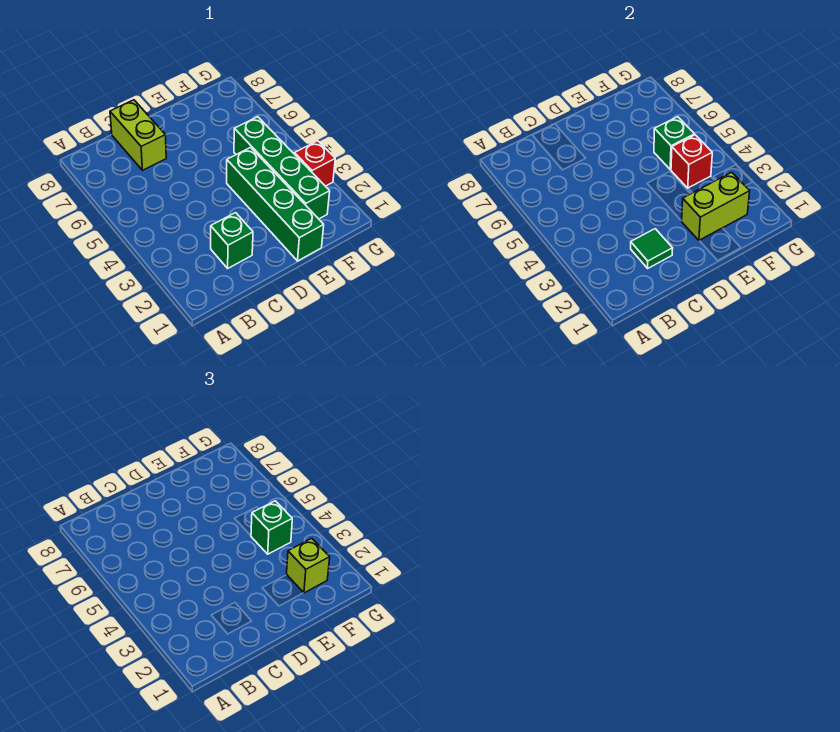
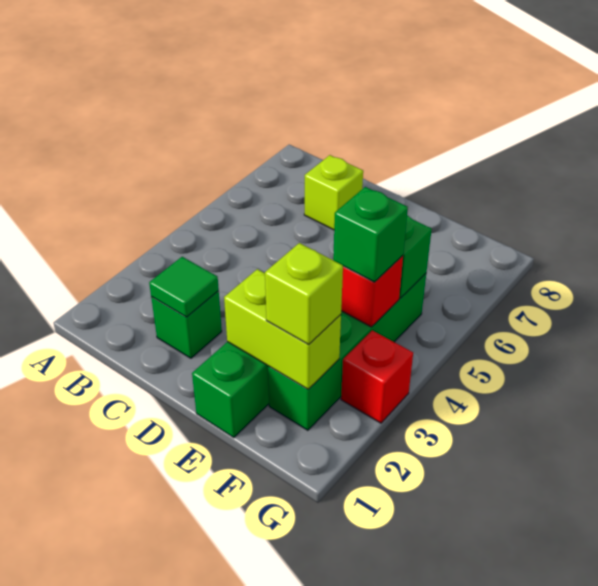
lime 1x2 brick [110,100,166,170] -> lime 1x1 brick [304,155,363,230]

